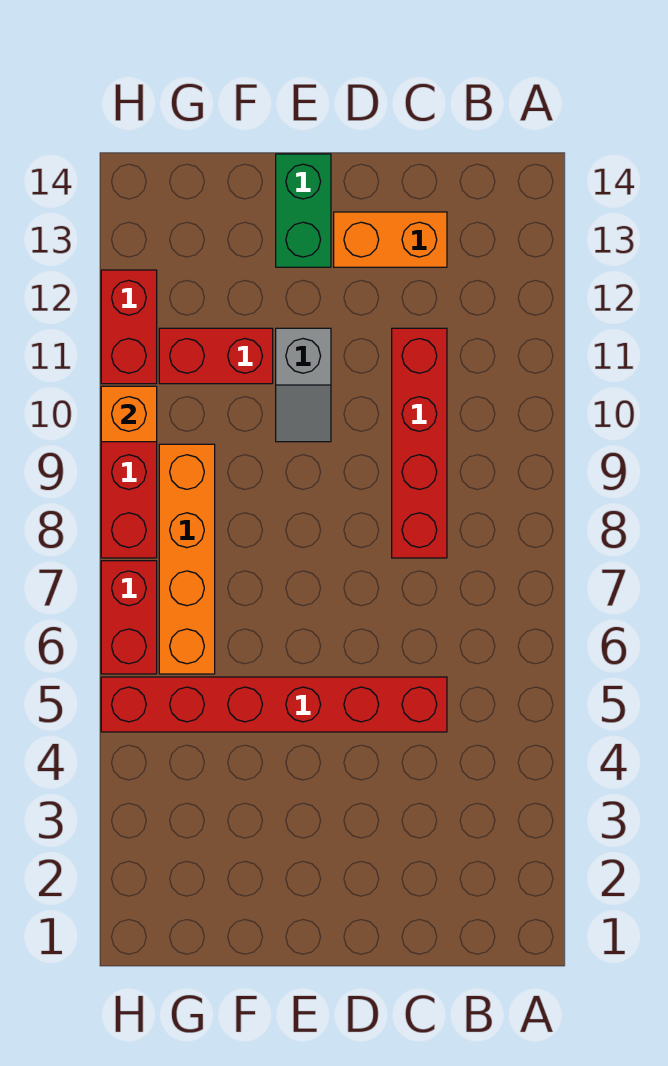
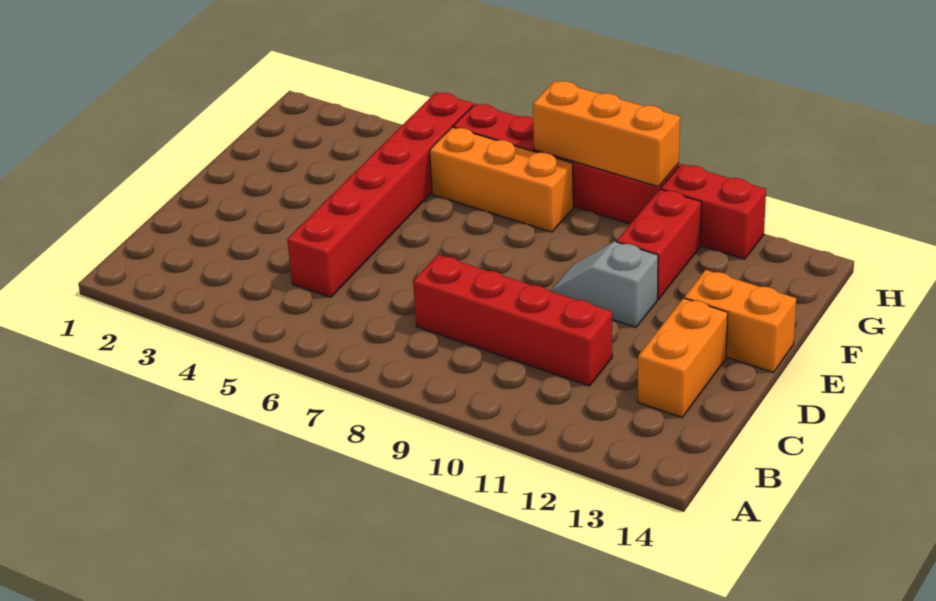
green 1x2 brick [276,154,331,267] -> orange 1x2 brick [684,270,796,372]
orange 1x4 brick [159,444,215,674] -> orange 1x3 brick [430,127,573,232]
orange 1x1 brick [101,386,157,442] -> orange 1x3 brick [533,81,680,187]

